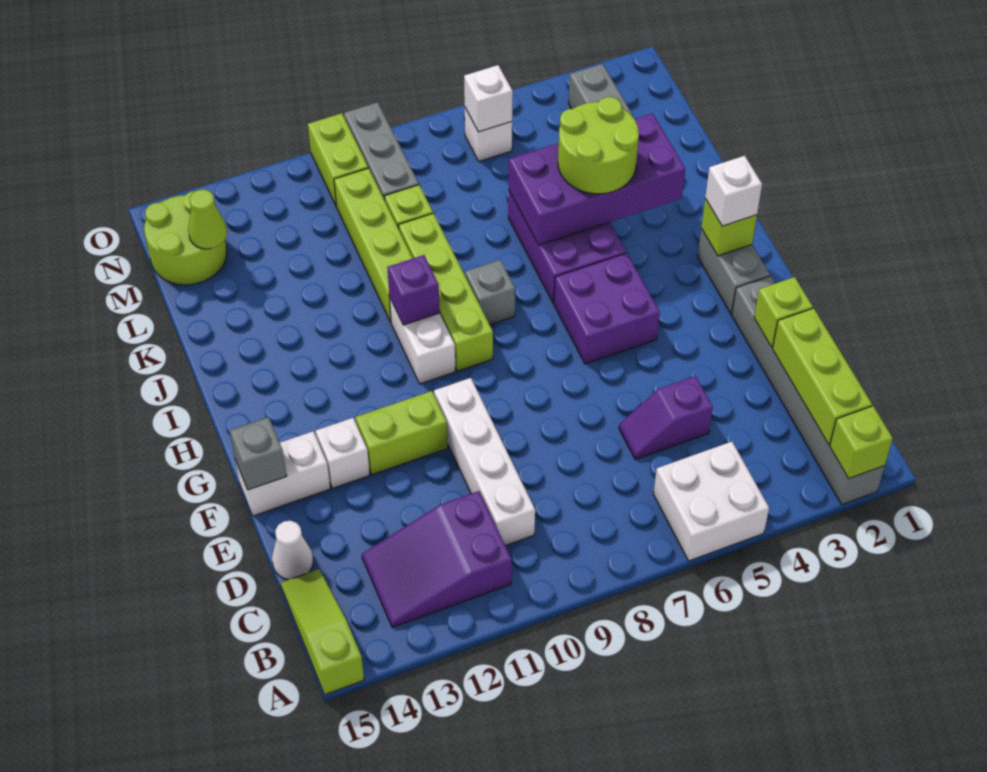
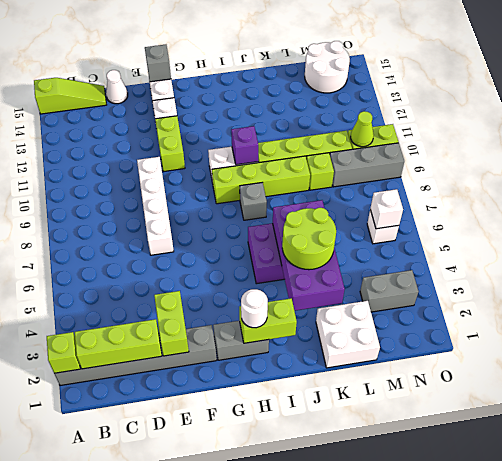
white 2x2 brick [654,442,769,561] -> white 2x2 brick moved to [316,301,380,368]
purple 2x3 slope [362,491,512,628] -> none
white 1x4 brick [434,378,535,546] -> white 1x4 brick turned to [137,157,174,255]
purple 1x2 slope [619,376,713,460] -> none
lime 1x1 brick [754,277,813,347] -> lime 1x2 brick [154,291,189,356]
purple 2x2 brick [554,253,660,364] -> none
lime 1x1 brick [701,199,757,256] -> lime 1x2 brick [239,298,297,343]
white 1x1 brick [705,156,762,226] -> white 1x1 round brick [241,289,268,328]
lime 2x2 round brick [144,191,227,285] -> white 2x2 round brick [305,41,350,93]
lime 1x1 cone [188,189,227,249] -> lime 1x1 cone moved to [351,111,374,147]

